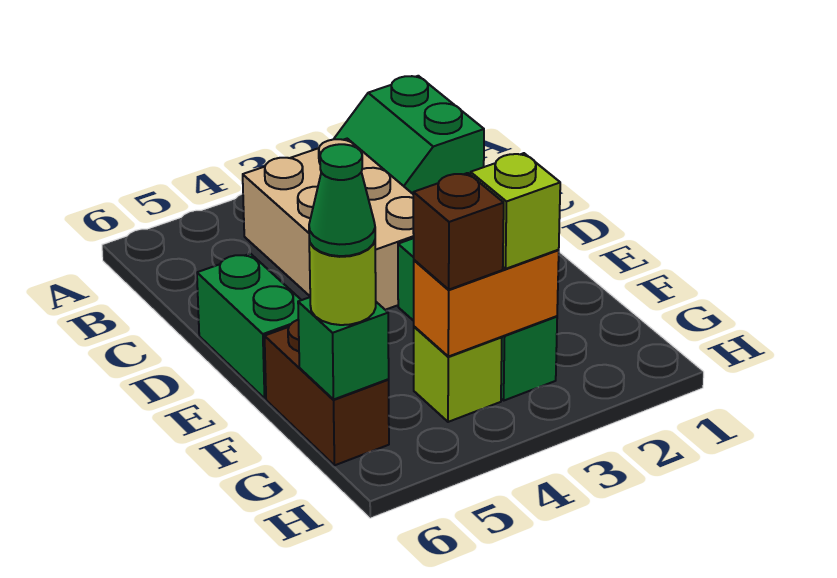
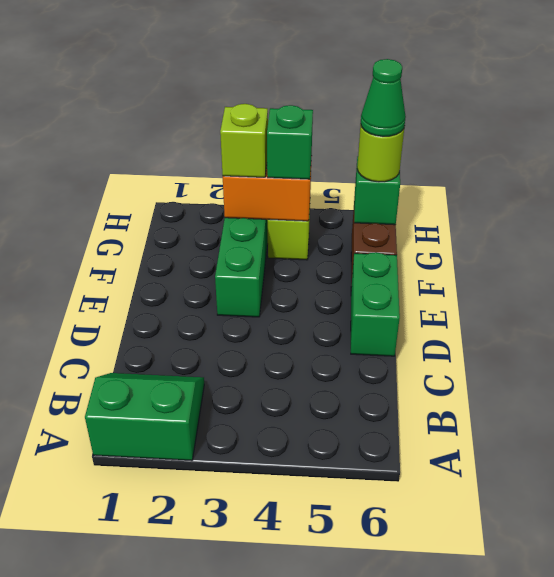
green 2x2 slope [334,76,484,194] -> green 2x2 slope turned to [85,373,204,461]
tan 2x3 brick [243,139,414,310] -> none
brown 1x1 brick [413,173,504,290] -> green 1x1 brick [267,105,313,179]

